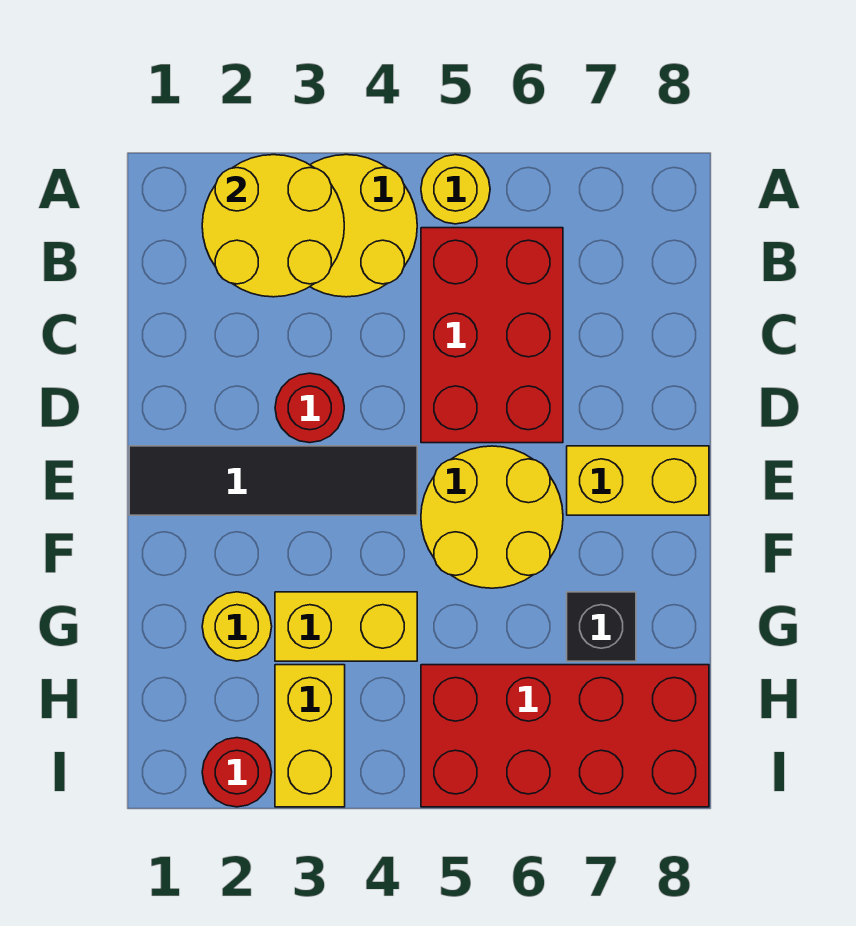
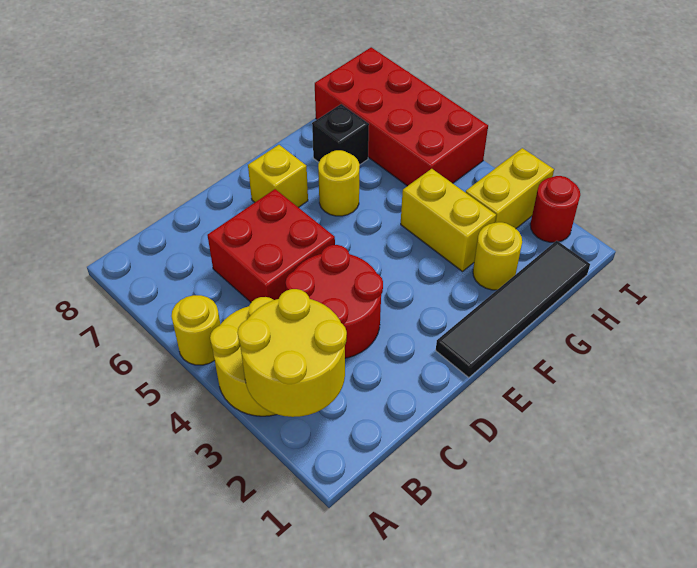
red 2x3 brick [421,228,563,443] -> red 2x2 brick [207,189,335,302]
red 1x1 round brick [275,373,344,443] -> red 2x2 round brick [286,245,383,358]
black 1x4 tile [129,446,417,515] -> black 1x4 tile turned to [436,241,590,378]
yellow 2x2 round brick [421,446,563,588] -> yellow 1x1 round brick [318,150,360,216]
yellow 1x2 brick [567,446,709,515] -> yellow 1x1 brick [248,145,308,208]

